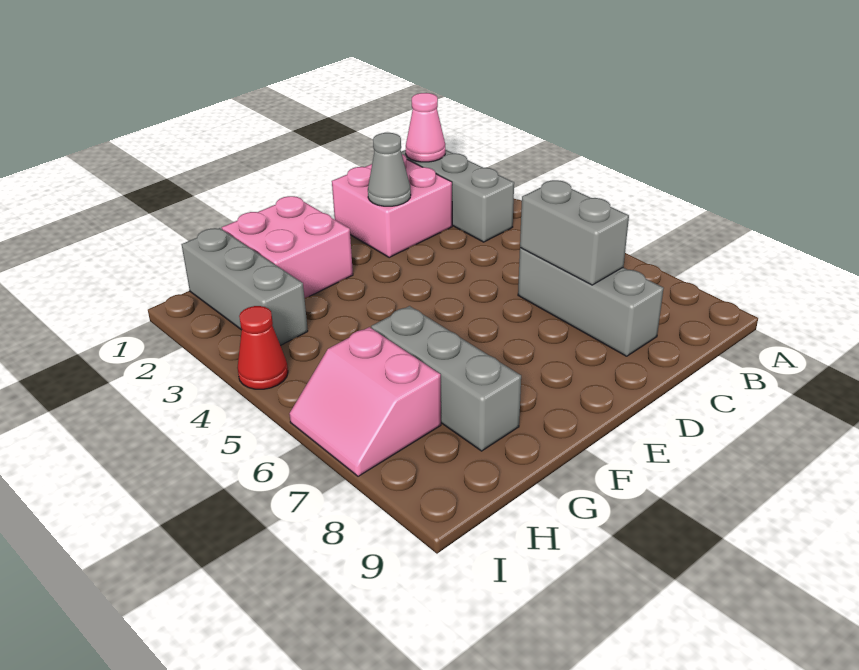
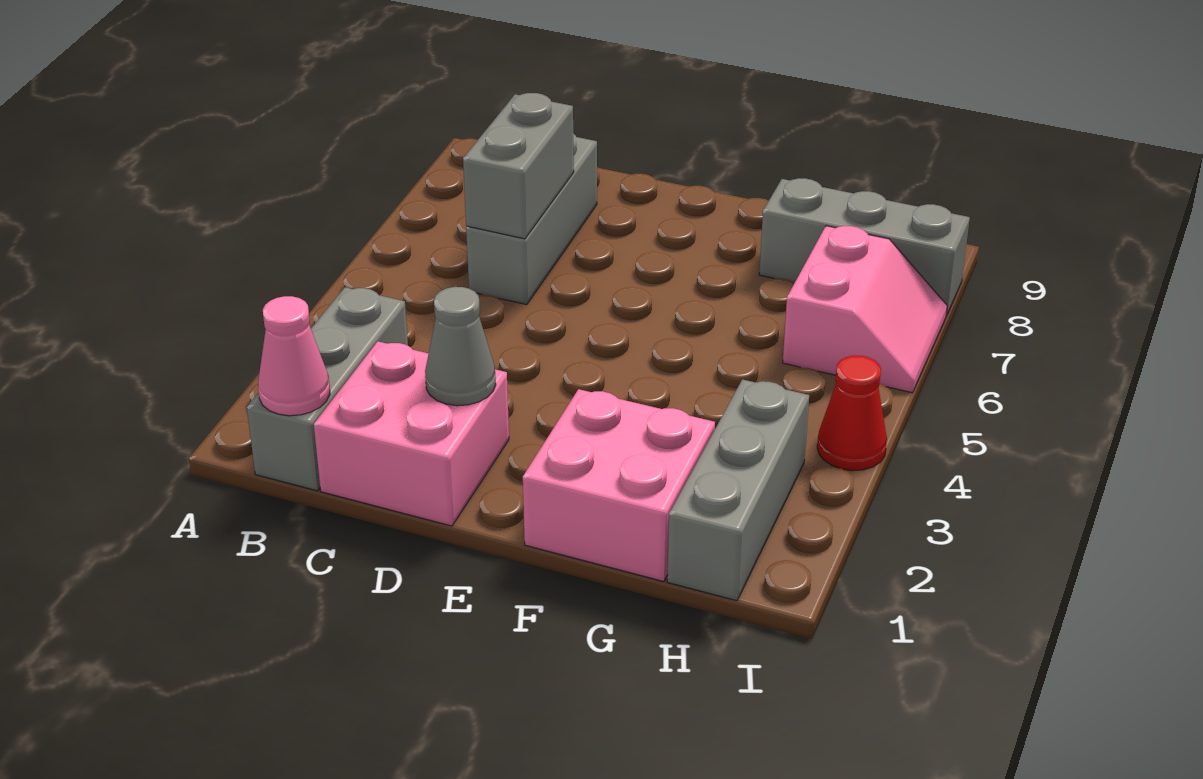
grey 1x3 brick [371,306,521,451] -> grey 1x3 brick turned to [759,178,970,316]

